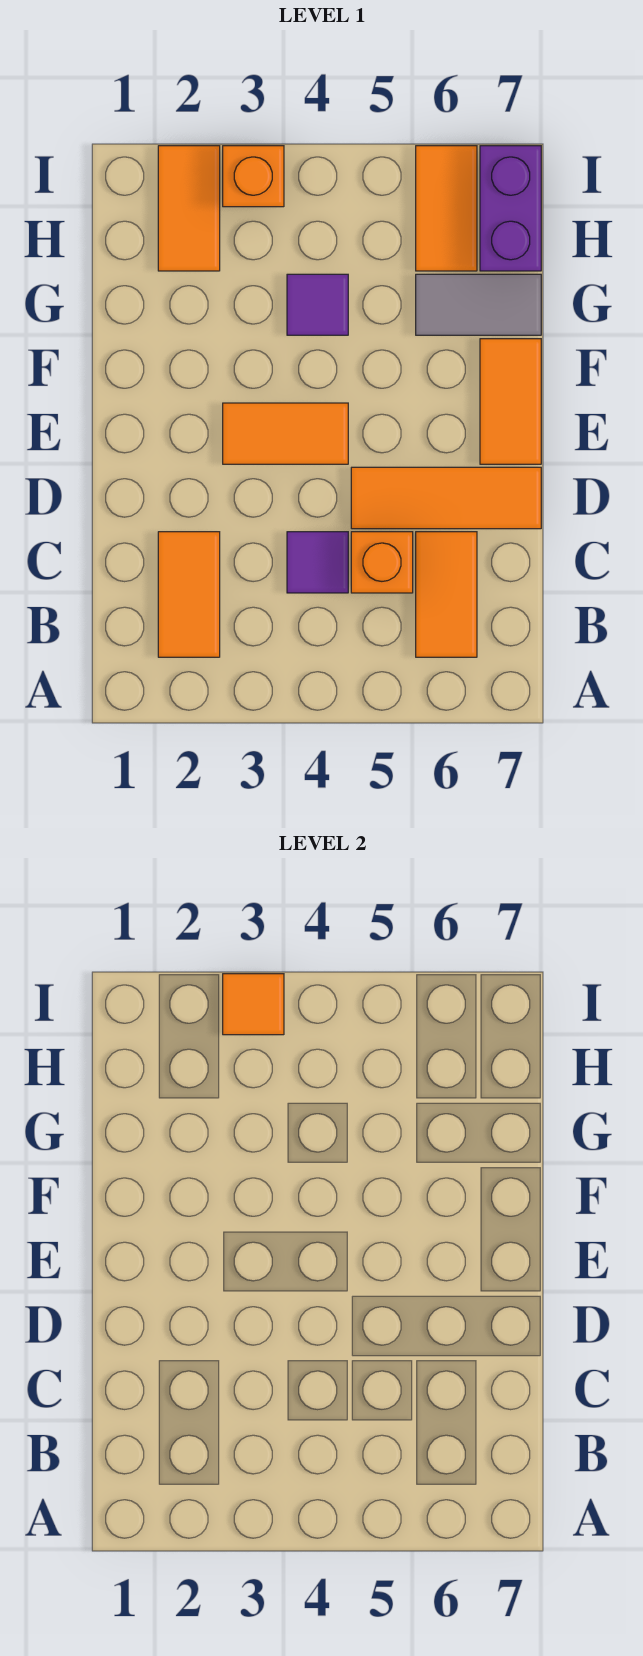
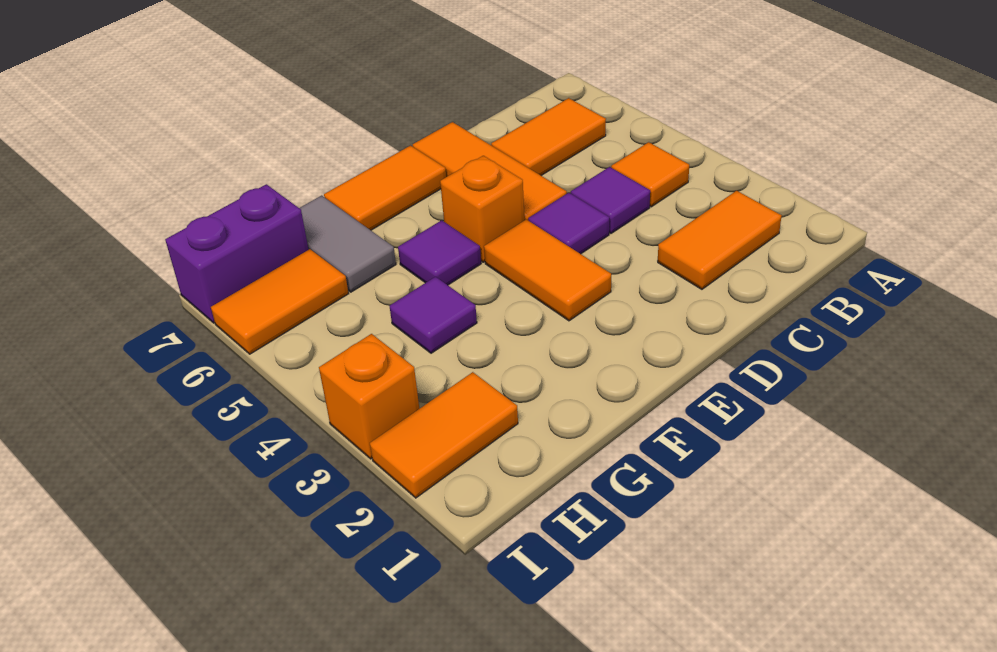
orange 1x1 brick [351,532,413,593] -> orange 1x1 brick moved to [440,156,524,262]
none -> purple 1x1 tile [528,193,609,254]
none -> purple 1x1 tile [398,220,481,285]
orange 1x1 tile [223,974,284,1035] -> orange 1x1 tile moved to [611,142,689,207]

